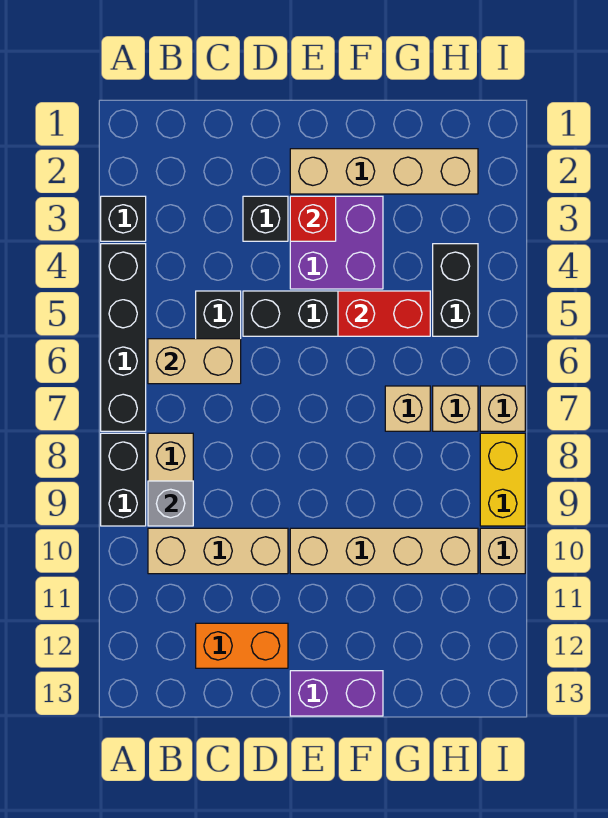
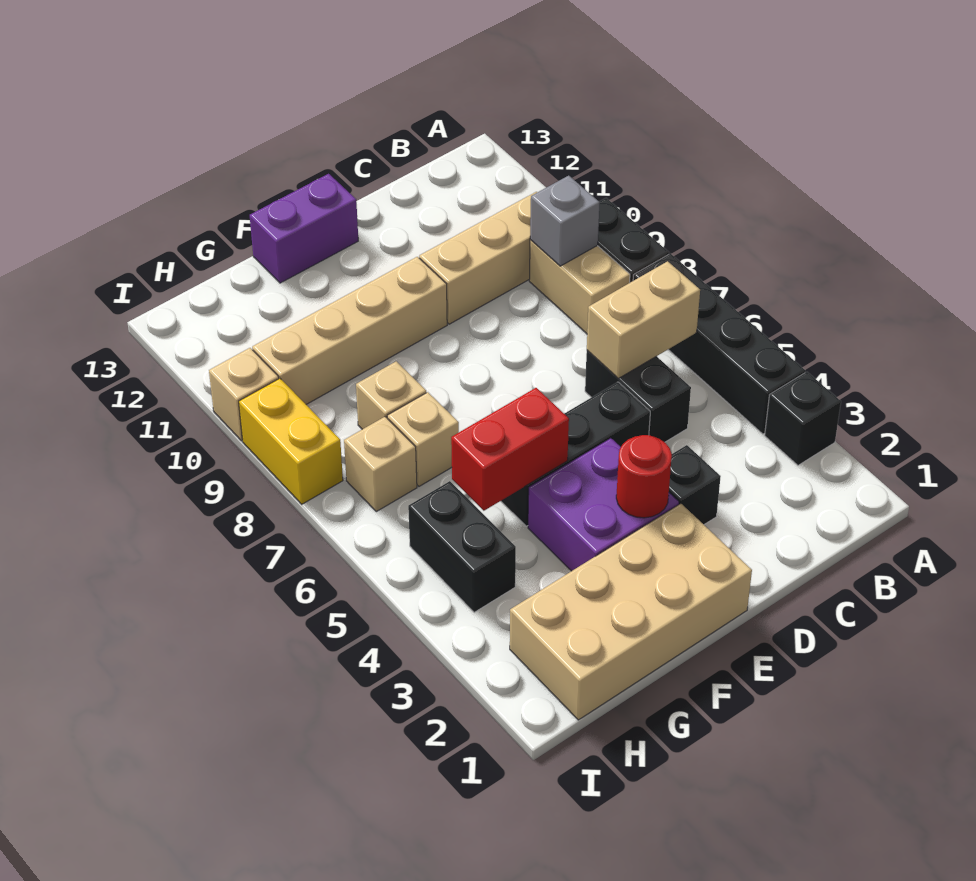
orange 1x2 brick [196,623,288,668] -> none
tan 1x4 brick [290,149,478,194] -> tan 2x4 brick [510,504,752,720]
red 1x1 brick [290,196,336,241] -> red 1x1 round brick [616,435,672,518]
tan 1x1 brick [480,386,525,431] -> tan 1x1 brick moved to [356,361,426,429]

